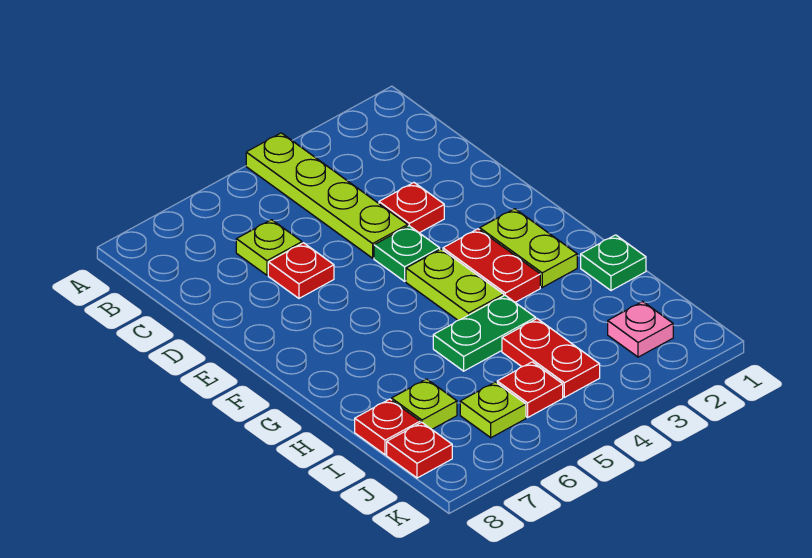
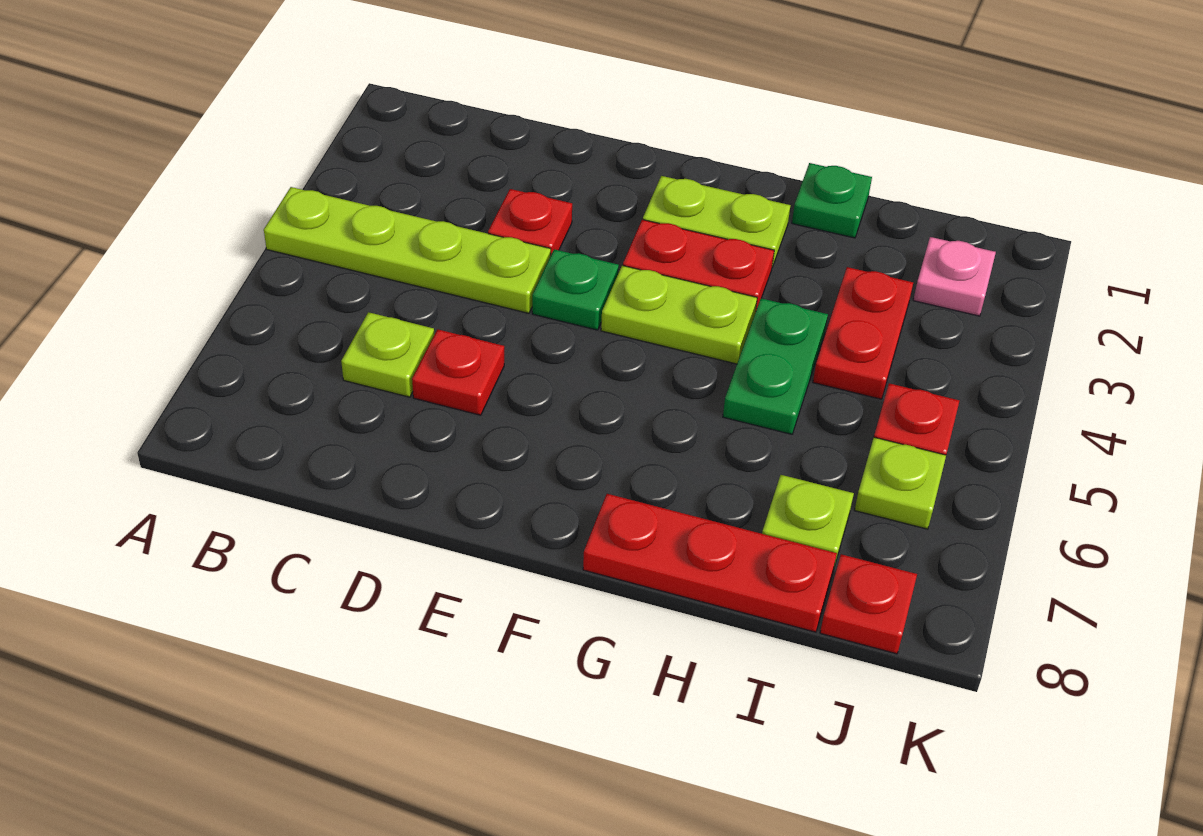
red 1x2 plate [502,319,600,397] -> red 1x2 plate turned to [813,267,913,399]
red 1x1 plate [355,399,420,455] -> red 1x3 plate [583,494,837,632]

